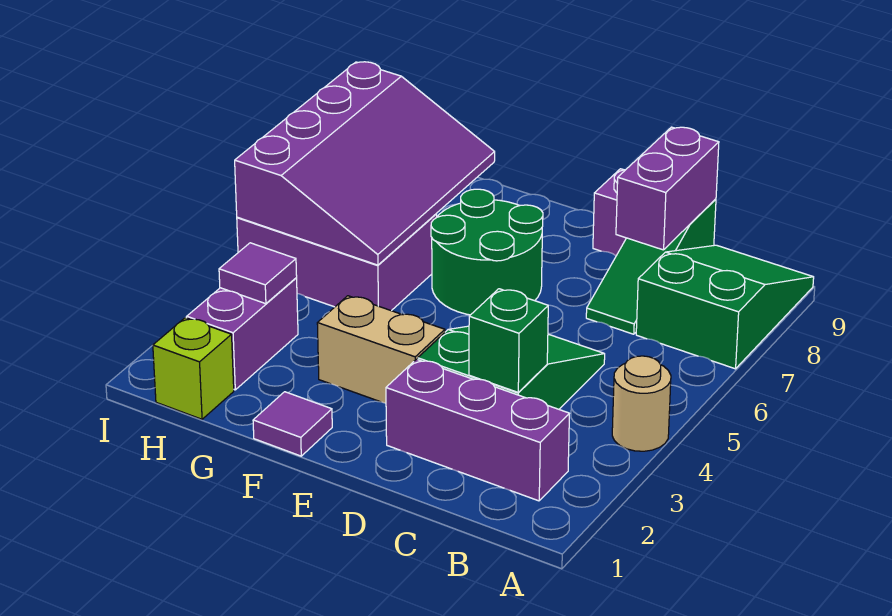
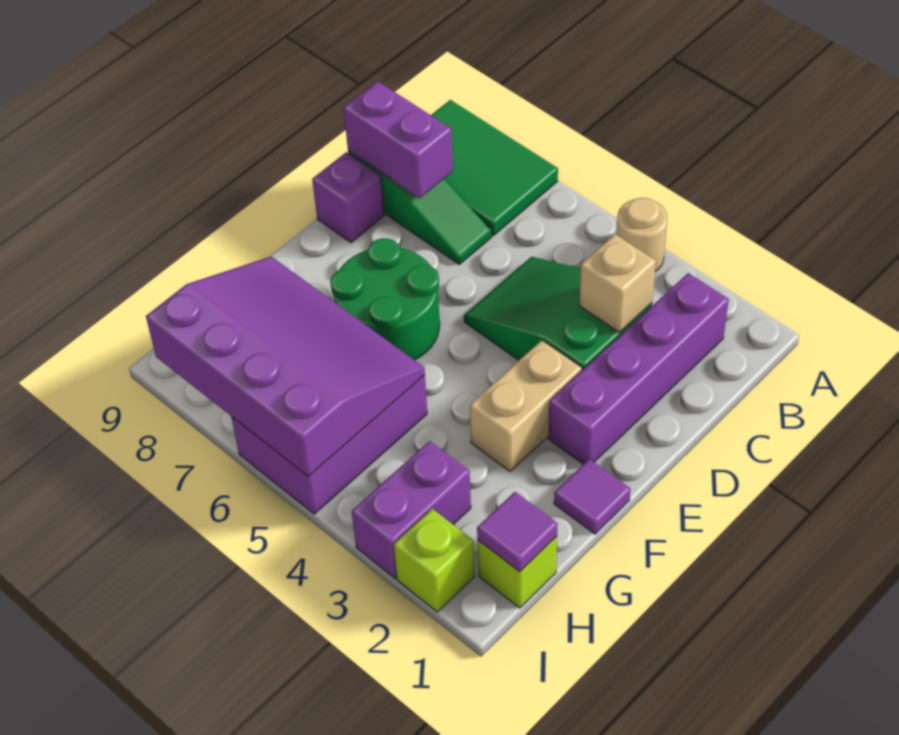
green 2x3 slope [636,245,814,369] -> green 2x3 tile [431,100,558,236]
purple 1x3 brick [386,359,569,501] -> purple 1x4 brick [548,273,729,464]
green 1x1 brick [469,289,548,392] -> tan 1x1 brick [579,234,656,333]
purple 1x2 brick [187,278,298,390] -> purple 1x2 brick turned to [352,441,471,578]
purple 1x1 tile [219,243,297,304] -> purple 1x1 tile moved to [477,492,558,572]
none -> lime 1x1 brick [394,509,475,612]

